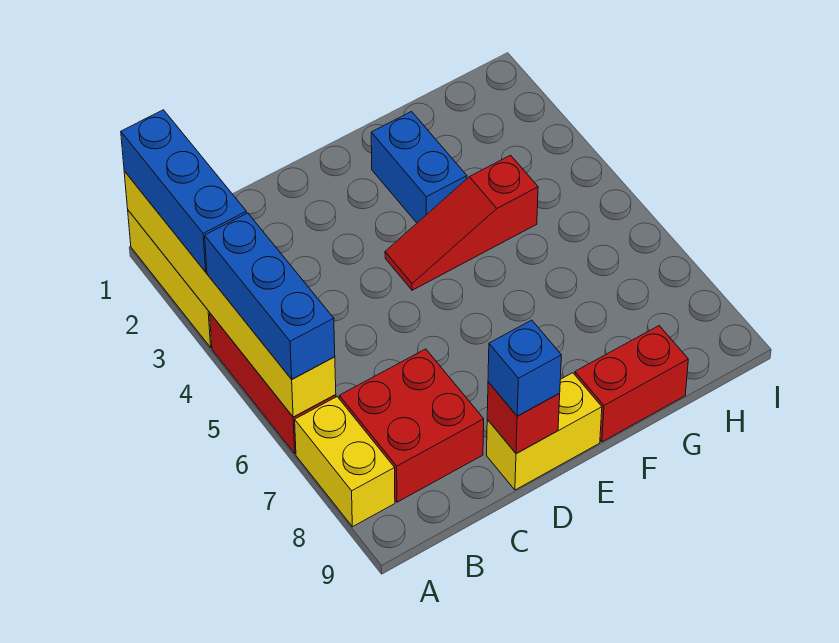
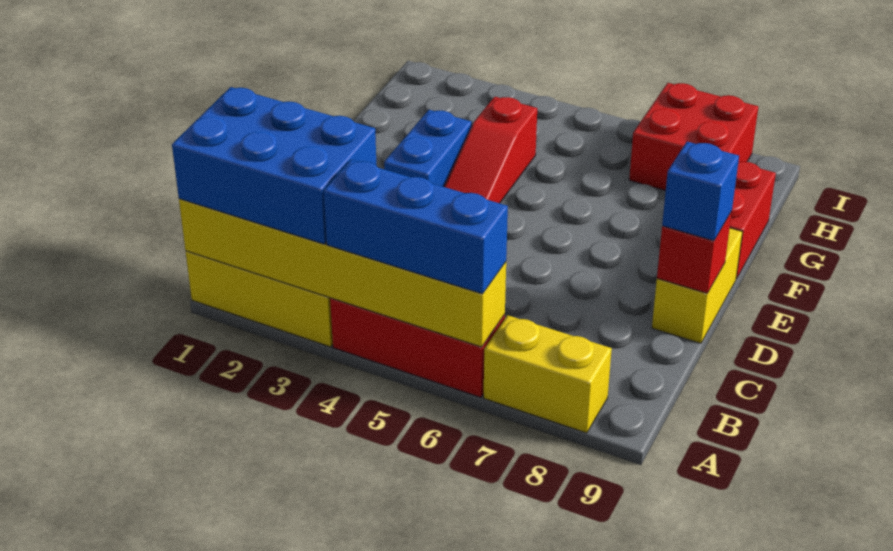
blue 1x3 brick [121,110,247,272] -> blue 2x3 brick [172,87,377,244]
red 2x2 brick [339,349,484,502] -> red 2x2 brick moved to [629,83,758,191]
blue 1x2 brick [371,112,467,223] -> blue 1x2 brick turned to [384,110,471,187]

